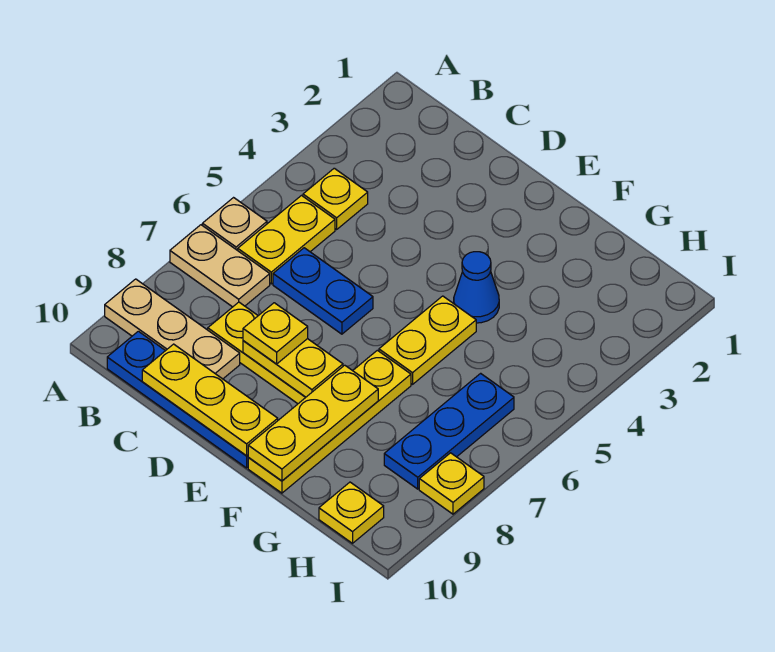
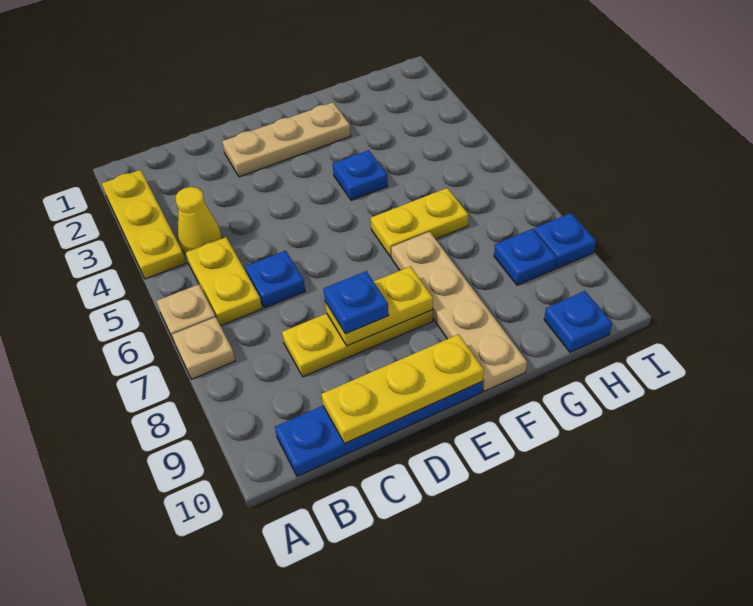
tan 1x2 plate [170,225,270,307] -> tan 1x1 plate [172,317,235,379]
tan 1x3 plate [105,279,240,379] -> tan 1x3 plate moved to [222,102,351,177]
yellow 1x1 plate [303,168,368,229] -> yellow 1x1 cone [175,187,222,253]
blue 1x2 plate [273,248,373,334] -> blue 1x1 plate [245,251,305,308]
yellow 1x1 plate [243,303,308,364] -> blue 1x1 plate [324,271,389,334]
blue 1x1 cone [454,252,499,323] -> blue 1x1 plate [333,150,388,200]
yellow 1x2 plate [379,296,476,384] -> yellow 1x2 plate turned to [371,188,468,257]
yellow 1x4 plate [248,350,411,493] -> tan 1x4 plate [391,232,527,391]
yellow 1x3 plate [248,365,378,481] -> yellow 1x3 plate moved to [102,170,186,279]
blue 1x3 plate [384,373,514,489] -> blue 1x1 plate [494,229,557,285]
yellow 1x1 plate [319,482,384,543] -> blue 1x1 plate [544,291,612,352]
yellow 1x1 plate [419,453,484,514] -> blue 1x1 plate [534,213,596,268]

